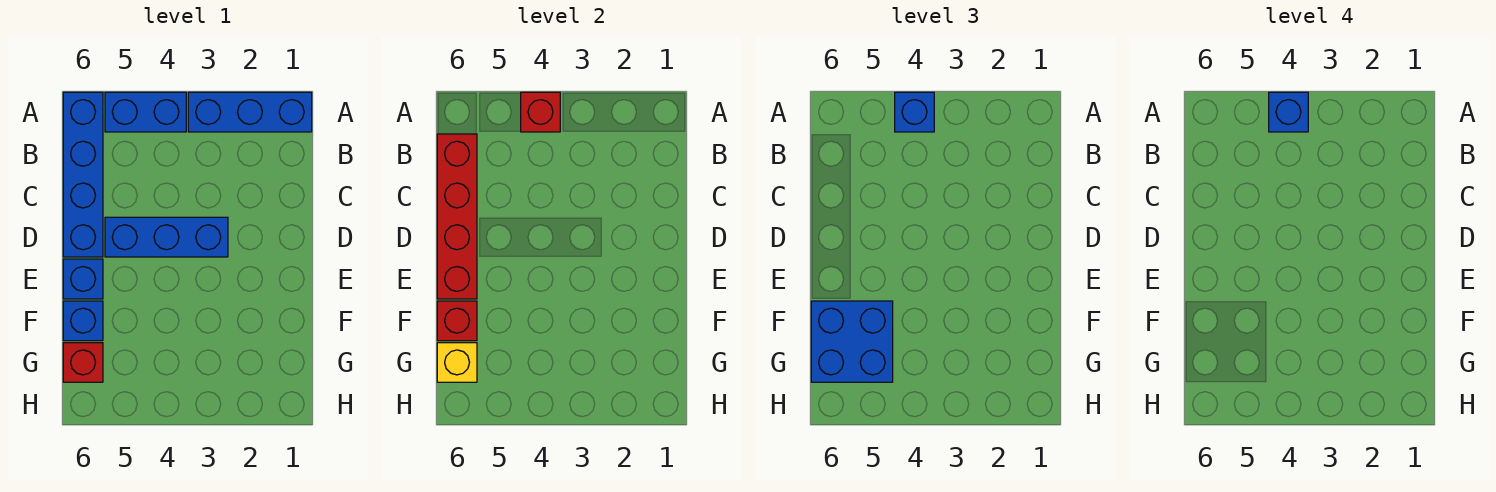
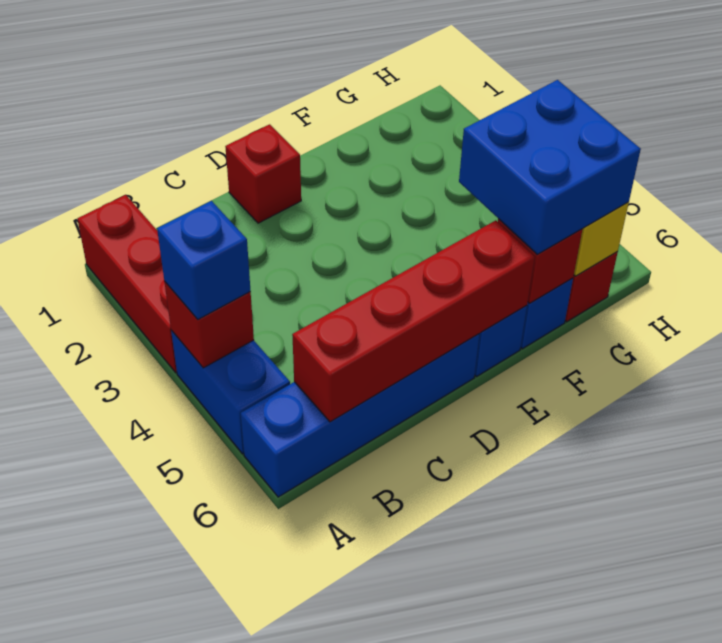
blue 1x3 brick [188,92,312,132] -> red 1x3 brick [77,195,177,373]
blue 1x1 brick [1269,92,1308,132] -> none
none -> red 1x1 brick [225,124,301,223]
blue 1x3 brick [105,217,228,257] -> none

